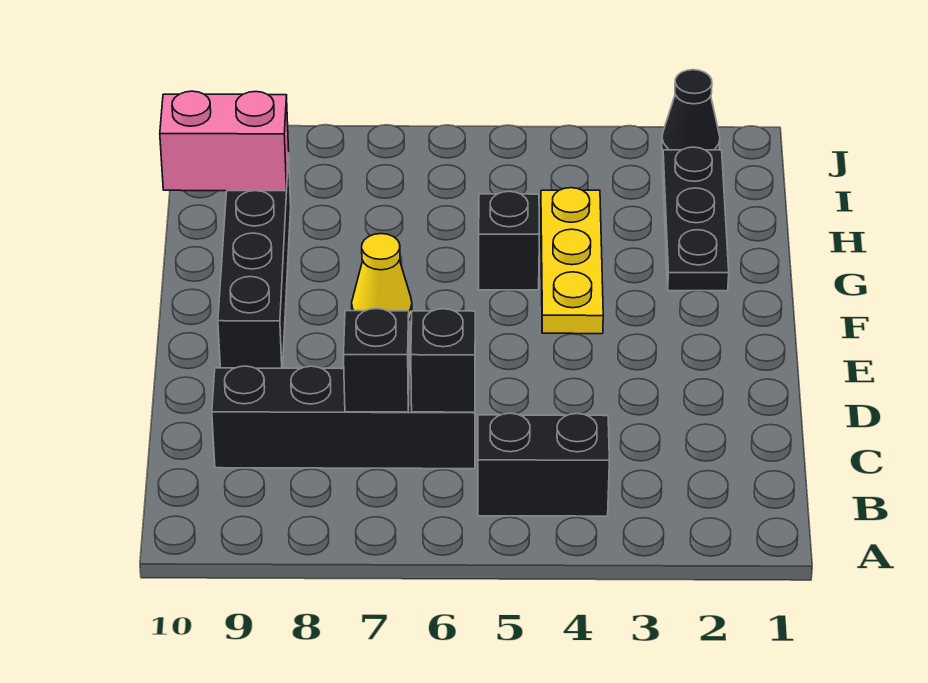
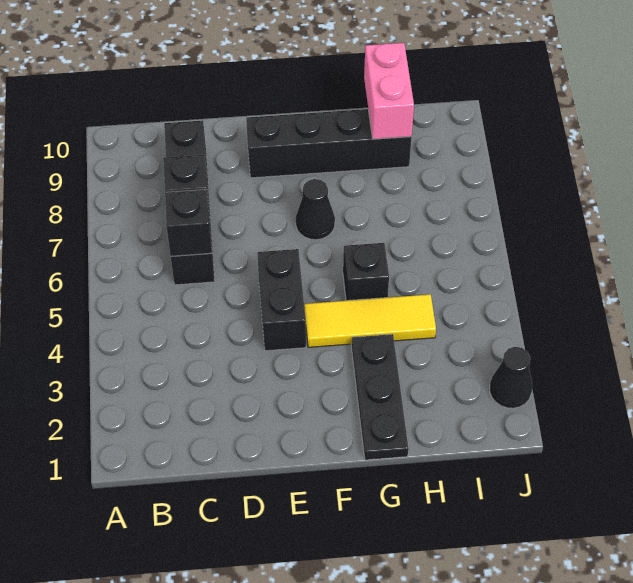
black 1x2 brick [478,413,609,516] -> black 1x2 brick moved to [257,249,306,351]
yellow 1x3 plate [541,188,603,334] -> yellow 1x3 tile [304,294,436,347]
yellow 1x1 cone [352,234,412,320] -> black 1x1 cone [296,179,335,240]
black 1x3 plate [663,147,729,291] -> black 1x3 plate turned to [351,334,408,460]

